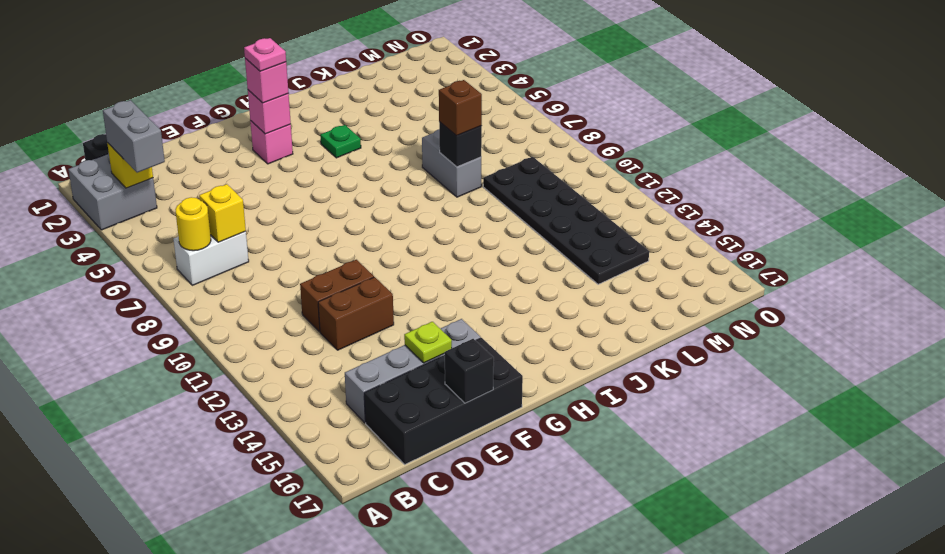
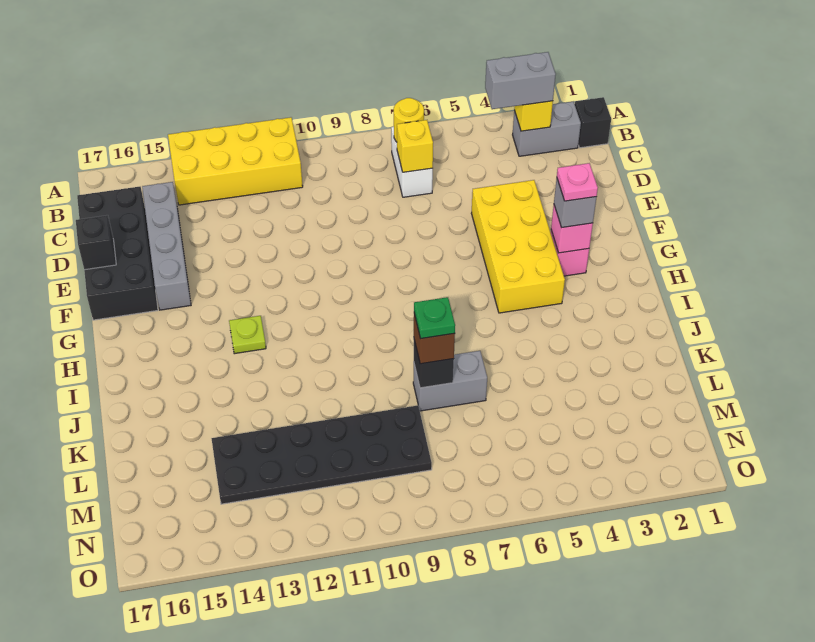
grey 2x2 brick [68,153,157,230] -> grey 1x2 brick [513,102,581,156]
none -> yellow 2x4 brick [168,117,303,205]
brown 1x2 brick [300,260,374,332] -> none
brown 1x2 brick [318,277,394,350] -> none
none -> yellow 2x4 brick [471,180,565,313]
lime 1x1 plate [404,322,452,363] -> lime 1x1 plate moved to [229,316,266,354]
pink 1x1 brick [245,58,289,103] -> grey 1x1 brick [554,179,596,228]
green 1x1 plate [320,125,361,158] -> green 1x1 plate moved to [414,297,455,339]

